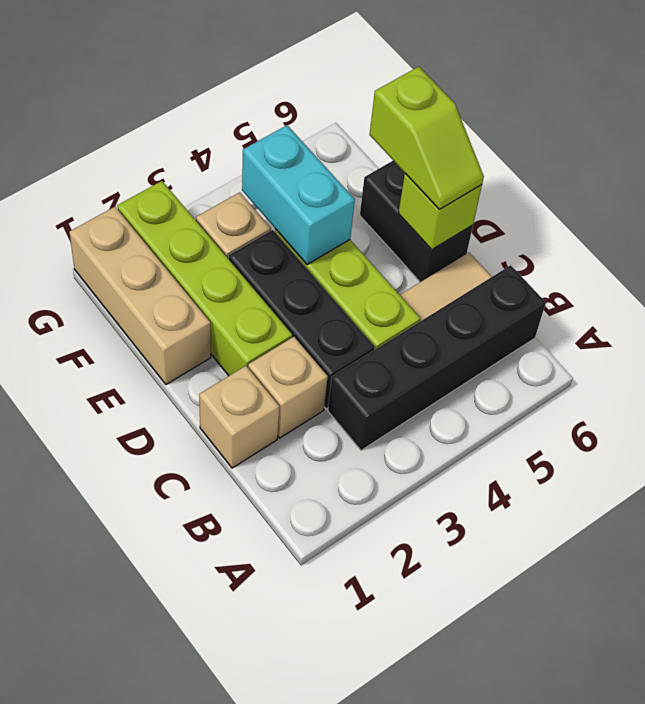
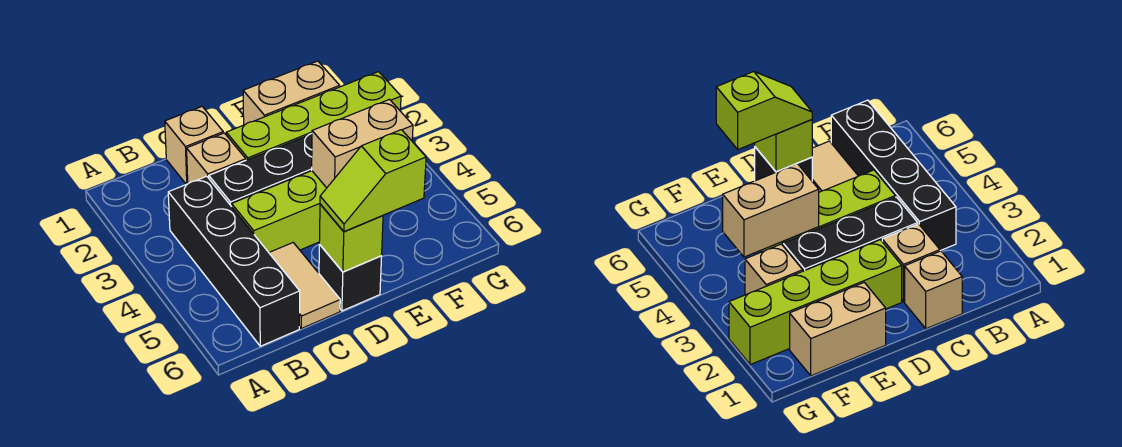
black 1x2 brick [360,161,473,282] -> black 1x1 brick [319,244,382,311]
tan 1x3 brick [69,207,211,384] -> tan 1x2 brick [243,61,340,125]
cyan 1x2 brick [242,125,355,265] -> tan 1x2 brick [312,99,413,188]

